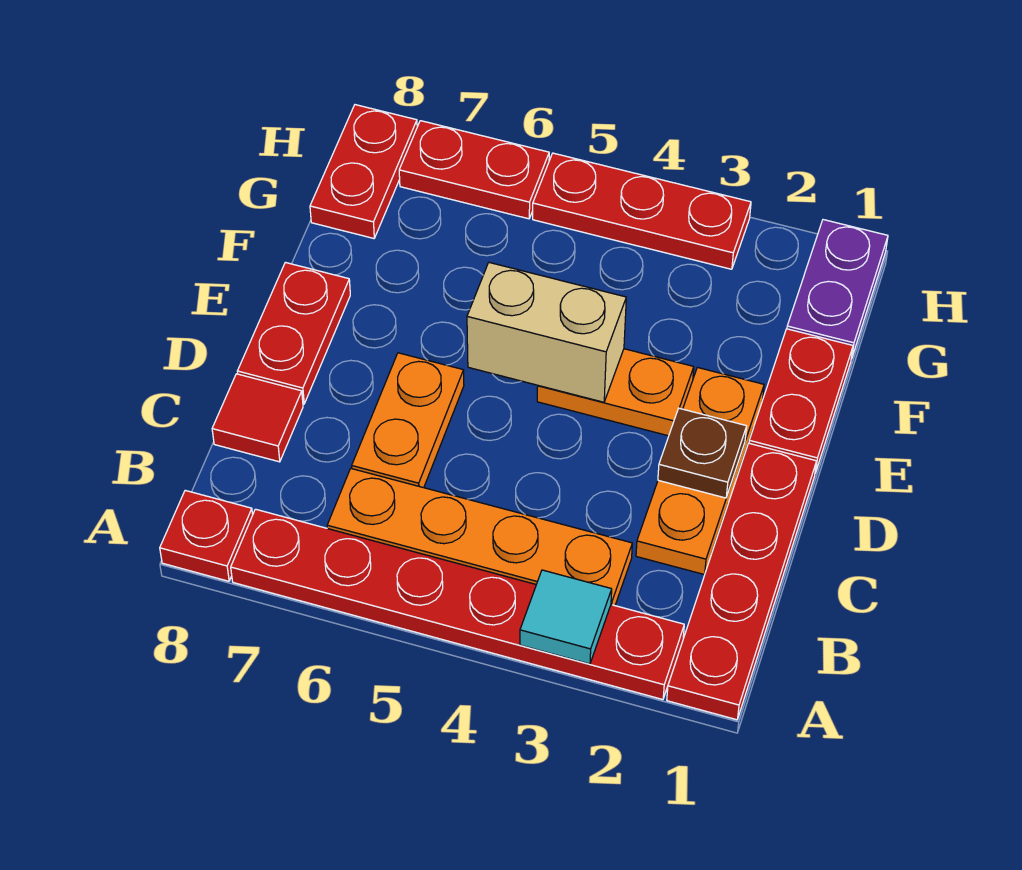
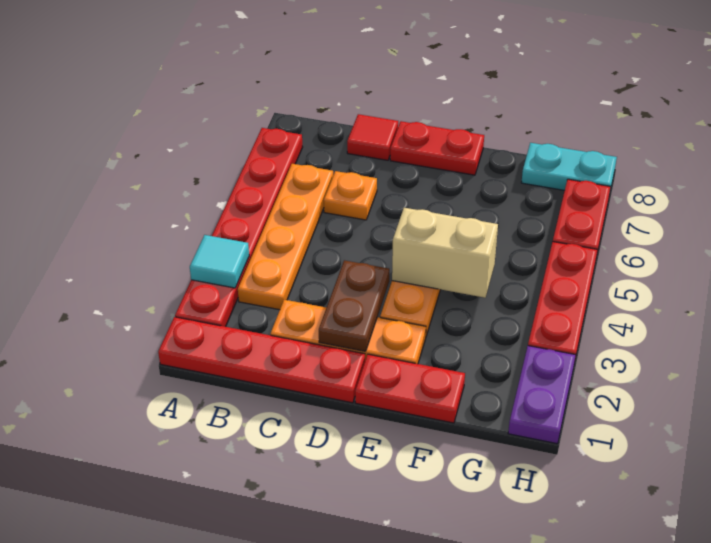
red 1x1 plate [160,490,253,581] -> none
orange 1x2 plate [352,353,464,488] -> orange 1x1 plate [324,171,377,220]
brown 1x1 plate [658,408,747,498] -> brown 1x2 plate [319,260,389,351]
tan 1x2 brick [467,263,626,402] -> tan 1x2 brick turned to [392,208,498,298]
purple 1x2 plate [787,220,888,359] -> purple 1x2 plate turned to [508,346,576,444]
red 1x2 plate [310,105,417,238] -> cyan 1x2 plate [521,143,617,191]

